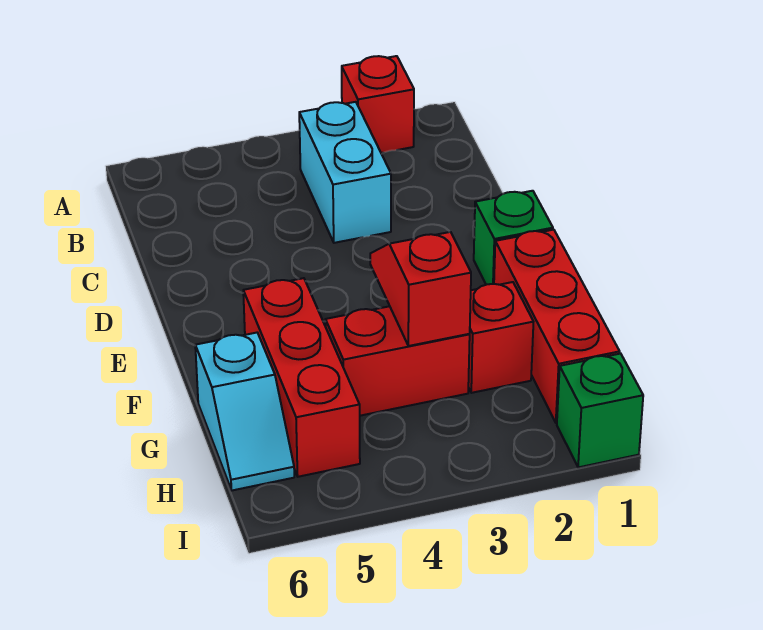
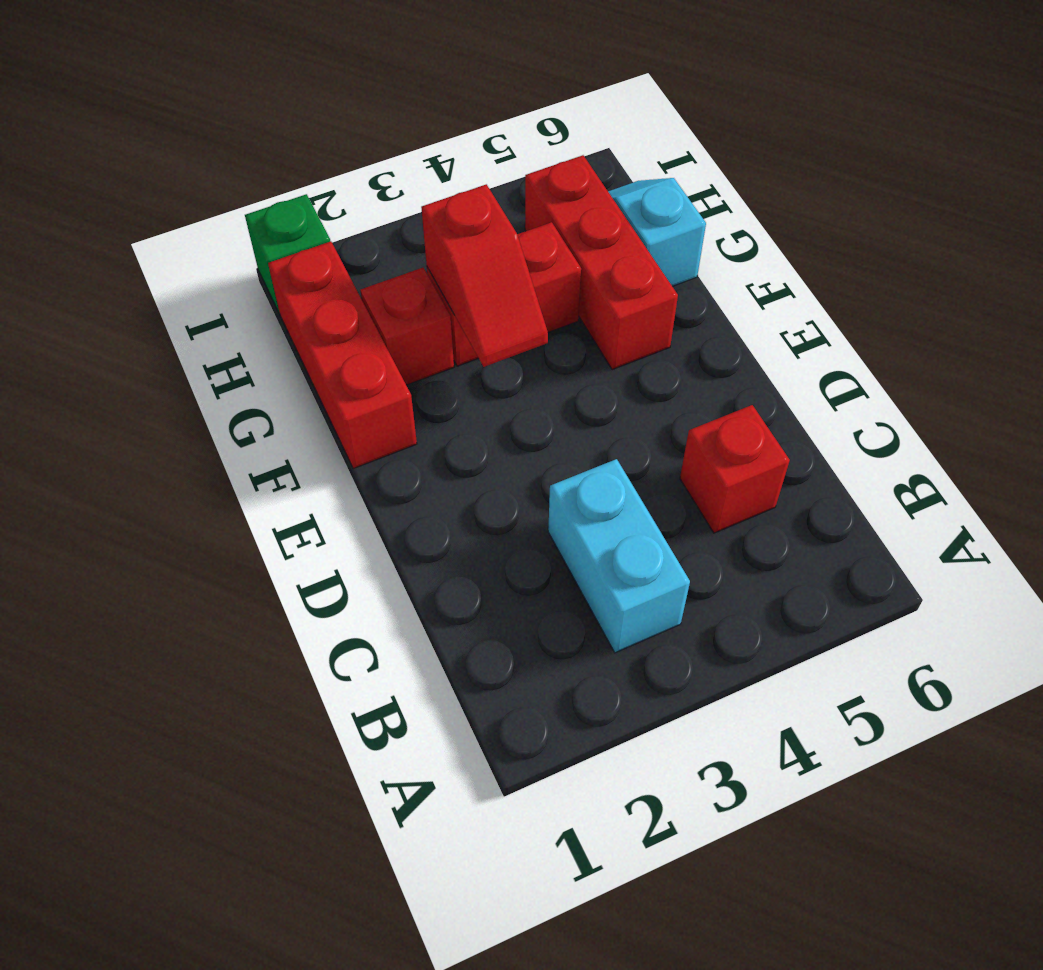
red 1x1 brick [342,56,414,153] -> red 1x1 brick moved to [680,405,790,533]
green 1x1 brick [474,191,553,285] -> none

